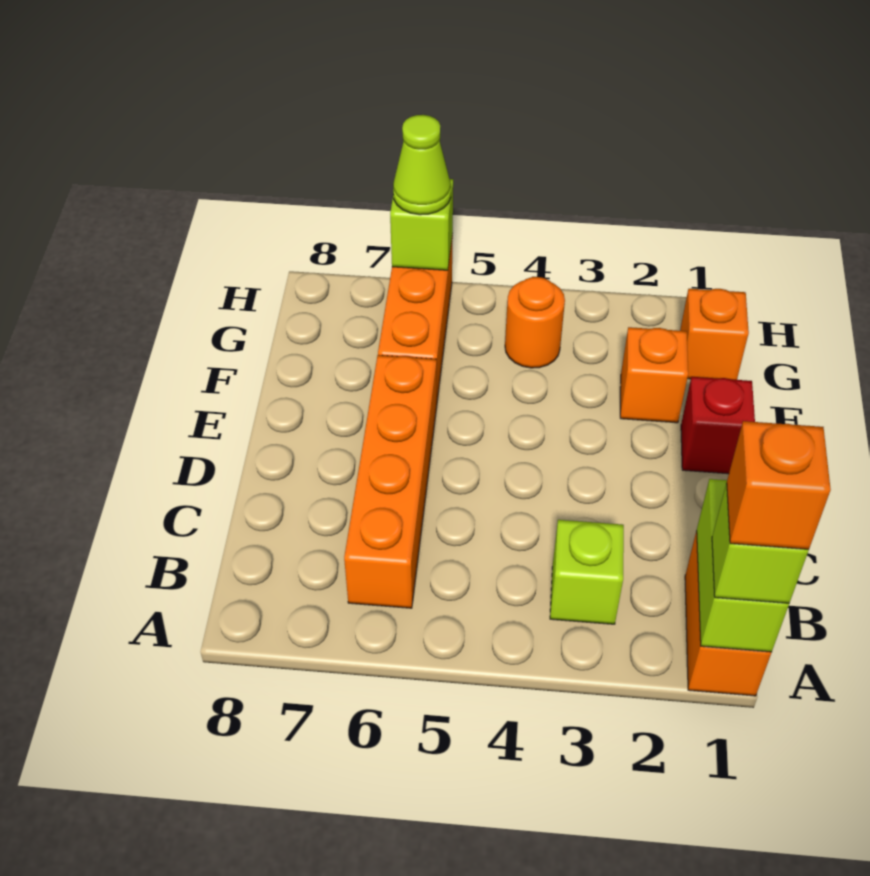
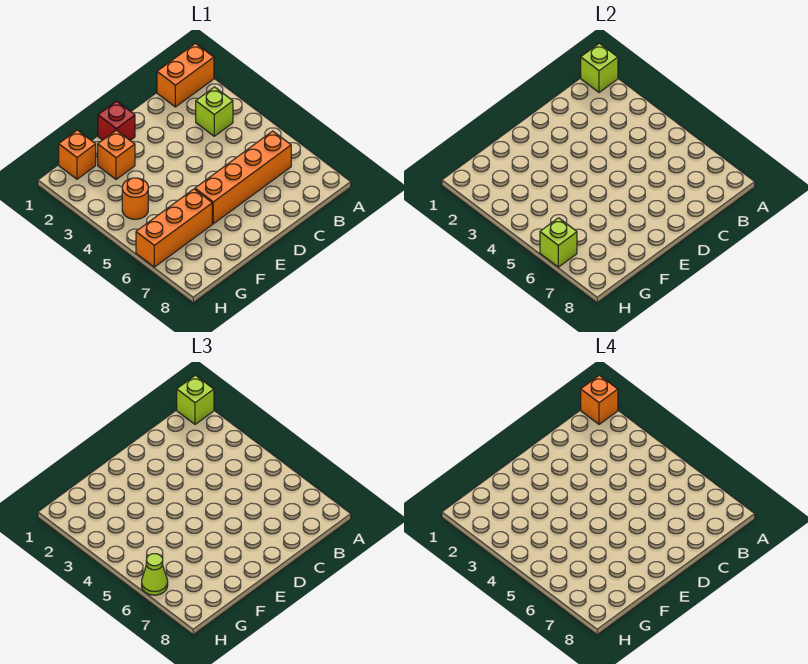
lime 1x2 brick [697,479,789,652] -> lime 1x1 brick [581,43,618,92]

